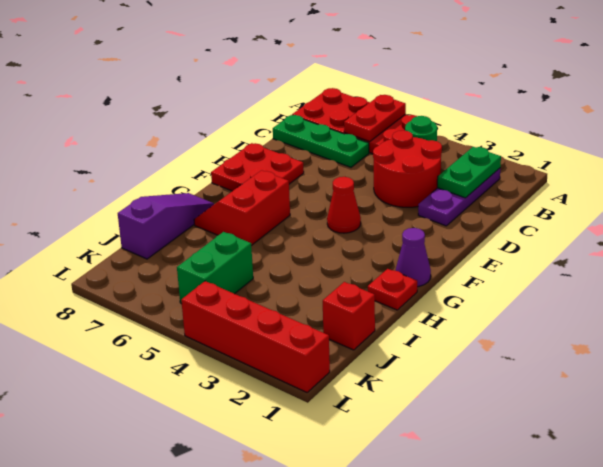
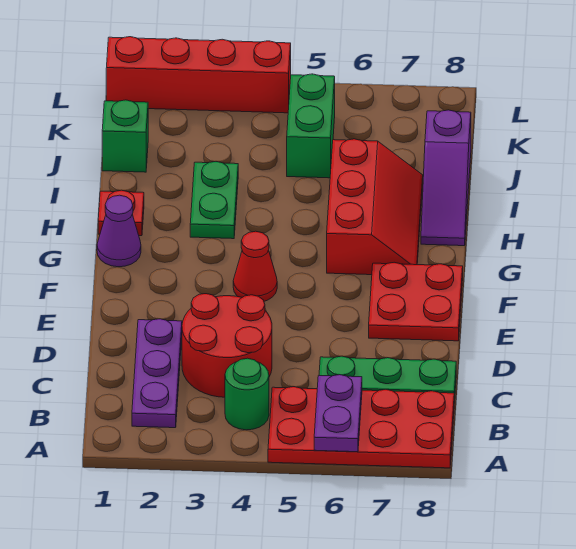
red 1x2 plate [344,95,406,142] -> purple 1x2 plate [314,375,362,452]
green 1x2 plate [437,147,501,198] -> green 1x2 plate moved to [190,162,238,239]
red 2x2 slope [194,170,290,246] -> red 2x3 slope [327,139,423,275]
red 1x1 brick [323,282,375,350] -> green 1x1 brick [102,100,148,172]

